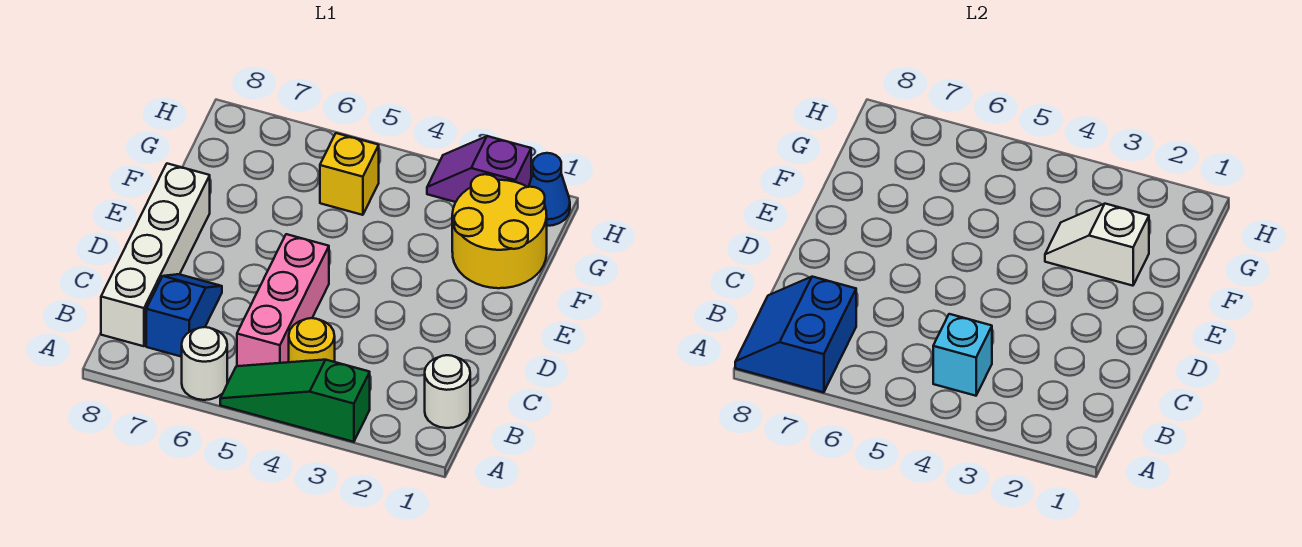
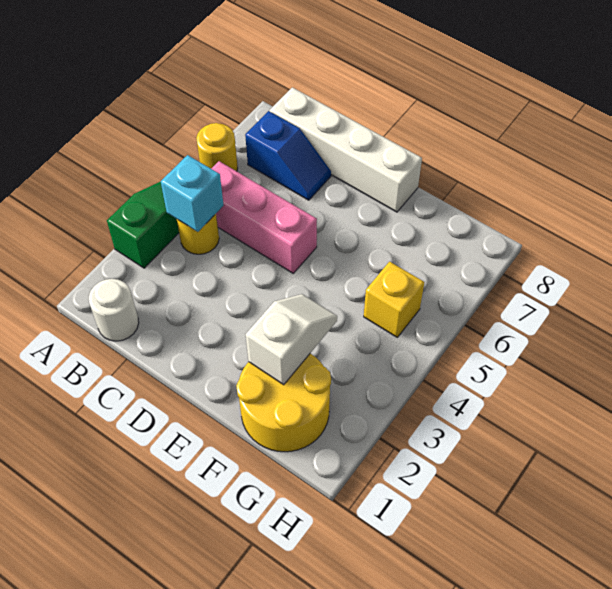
white 1x1 round brick [182,327,227,400] -> yellow 1x1 round brick [196,123,238,171]
blue 2x2 slope [735,277,856,392] -> none
blue 1x1 cone [529,153,570,226] -> none
purple 1x2 slope [427,136,531,202] -> none

